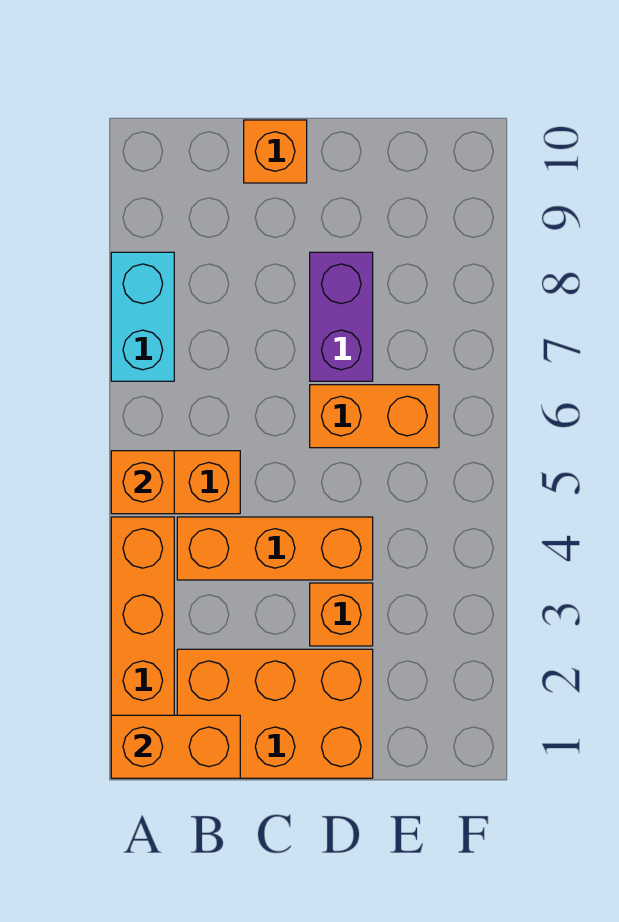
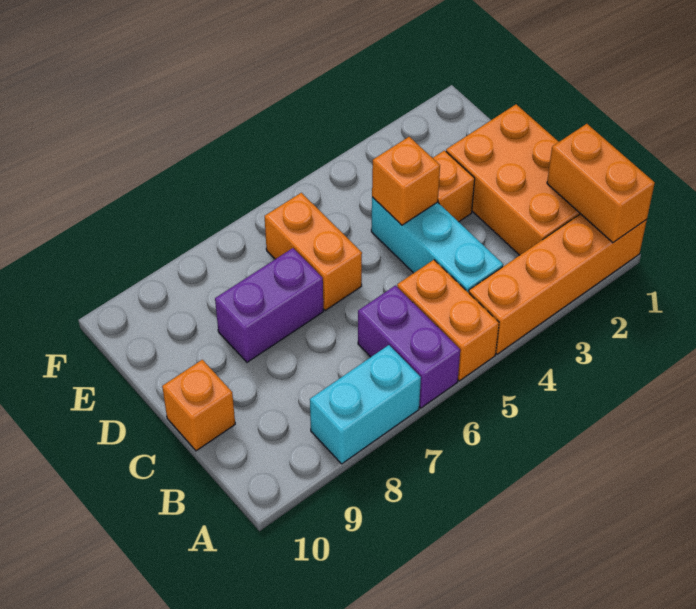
orange 1x1 brick [111,451,174,514] -> orange 1x1 brick moved to [372,137,440,225]
none -> purple 1x2 brick [358,286,460,408]
orange 1x3 brick [177,517,373,580] -> cyan 1x3 brick [371,197,503,293]

